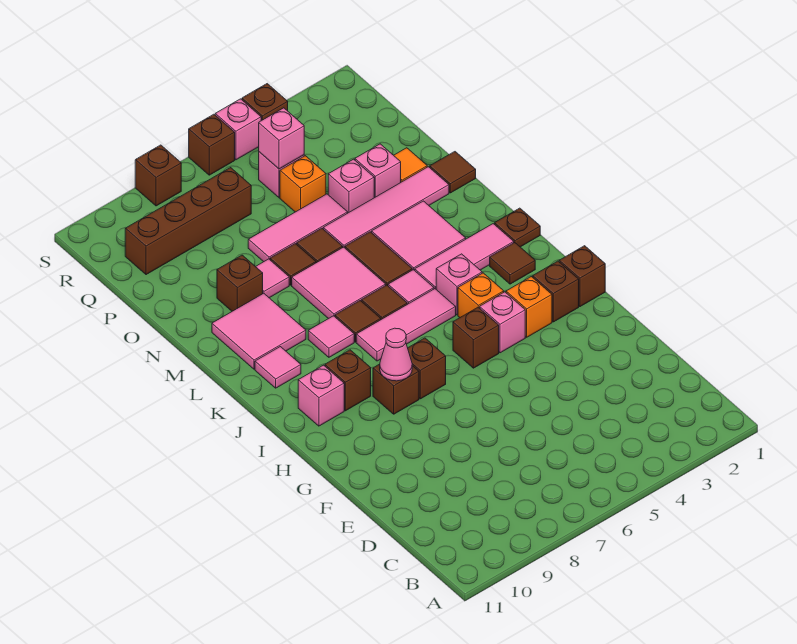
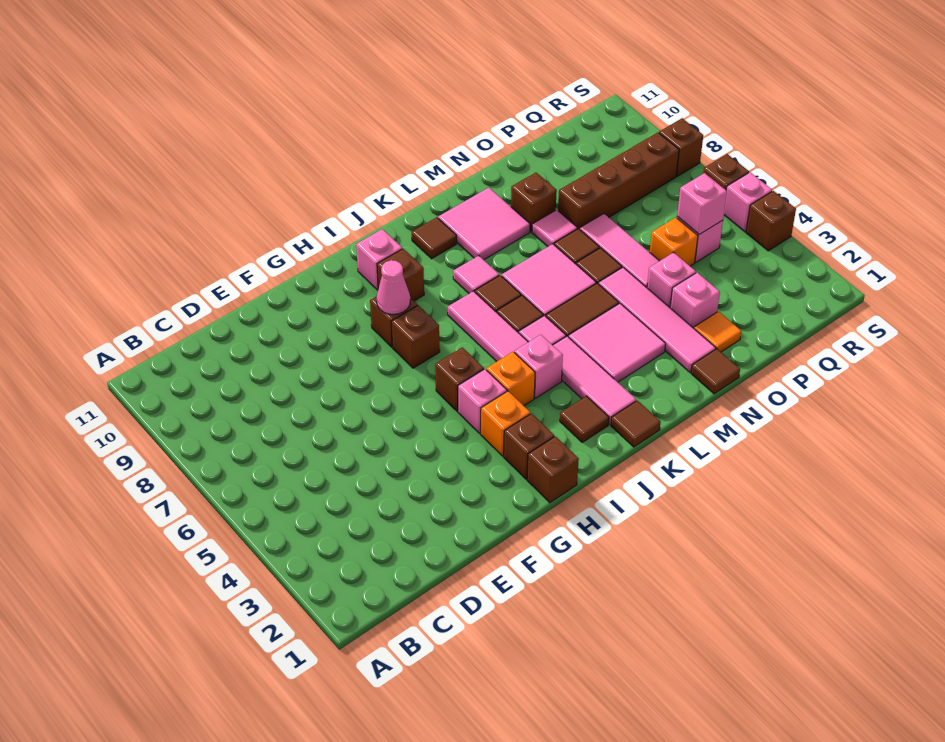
brown 1x1 plate [495,208,540,247] -> brown 1x1 tile [611,401,660,447]
pink 1x1 tile [255,347,301,388] -> brown 1x1 tile [412,217,457,259]
brown 1x4 brick [125,168,251,275] -> brown 1x4 brick turned to [558,133,679,229]

